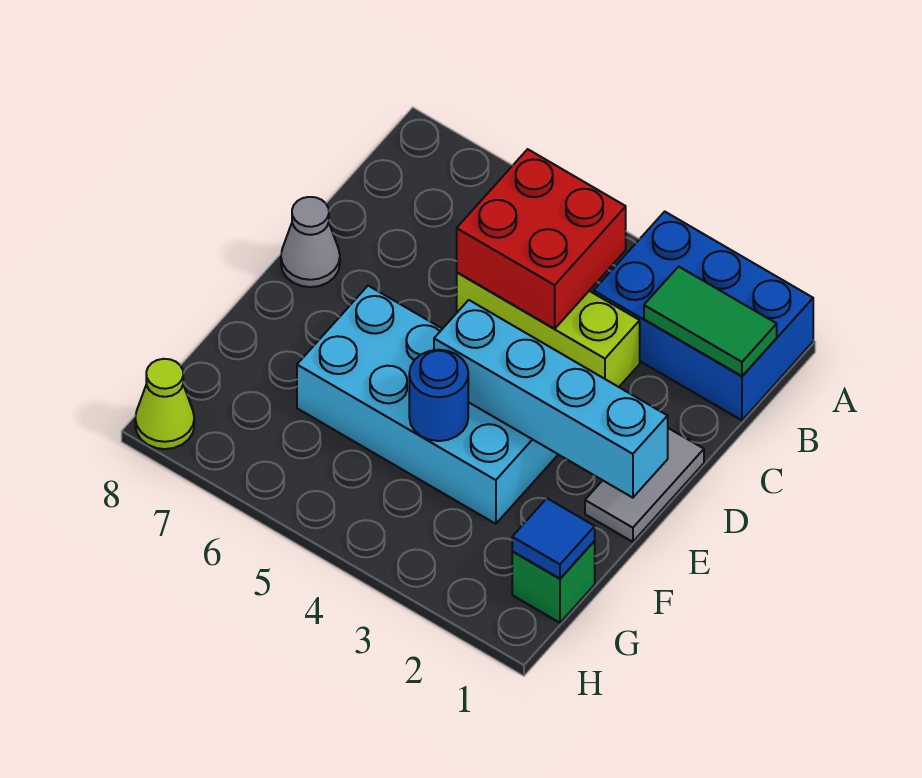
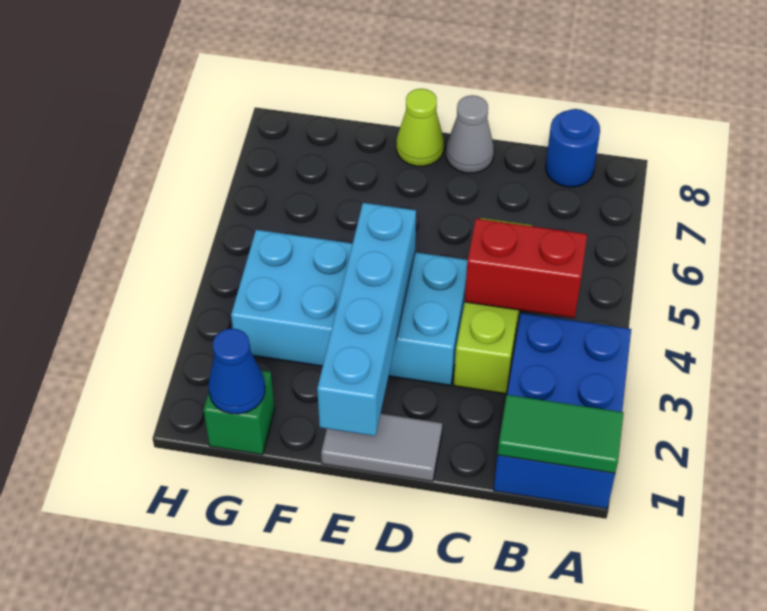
green 1x2 tile [644,267,777,376] -> green 1x2 tile turned to [498,395,623,473]
red 2x2 brick [457,149,626,329] -> red 1x2 brick [465,219,587,318]
cyan 2x4 brick [297,286,558,524] -> cyan 2x4 brick turned to [231,230,468,385]
blue 1x1 round brick [409,350,468,441] -> blue 1x1 round brick moved to [546,109,600,187]
blue 1x1 tile [512,499,595,579] -> blue 1x1 cone [208,328,265,414]
lime 1x1 cone [135,359,194,449] -> lime 1x1 cone moved to [396,89,444,166]

